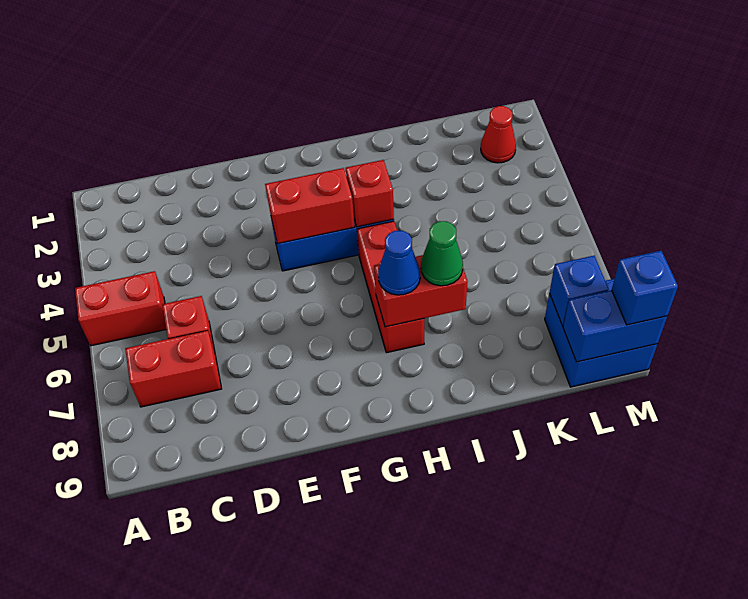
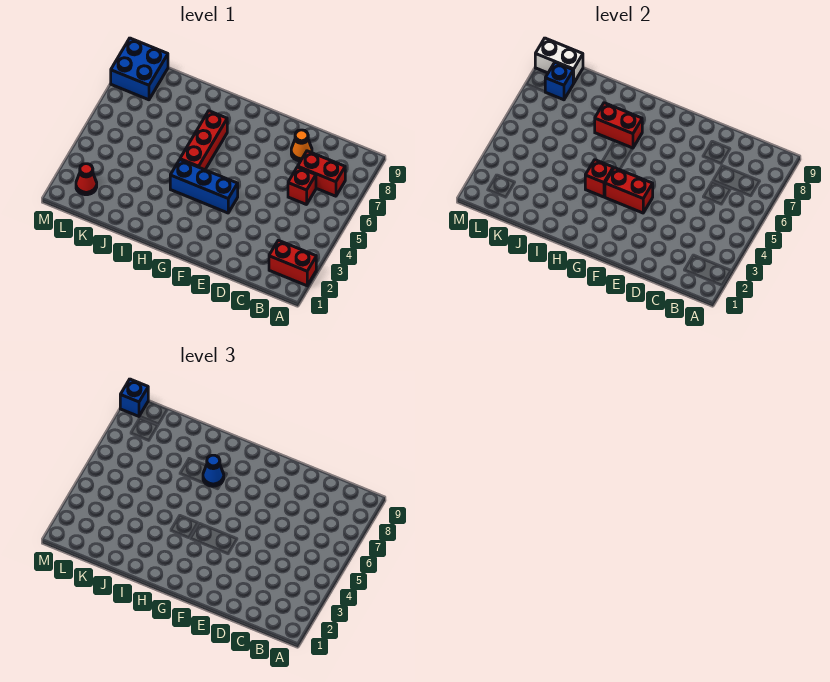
red 1x2 brick [75,271,166,346] -> red 1x2 brick moved to [269,240,316,286]
none -> orange 1x1 cone [291,130,312,161]
green 1x1 cone [421,221,463,286] -> none
blue 1x2 brick [563,290,667,362] -> white 1x2 brick [535,38,583,83]

